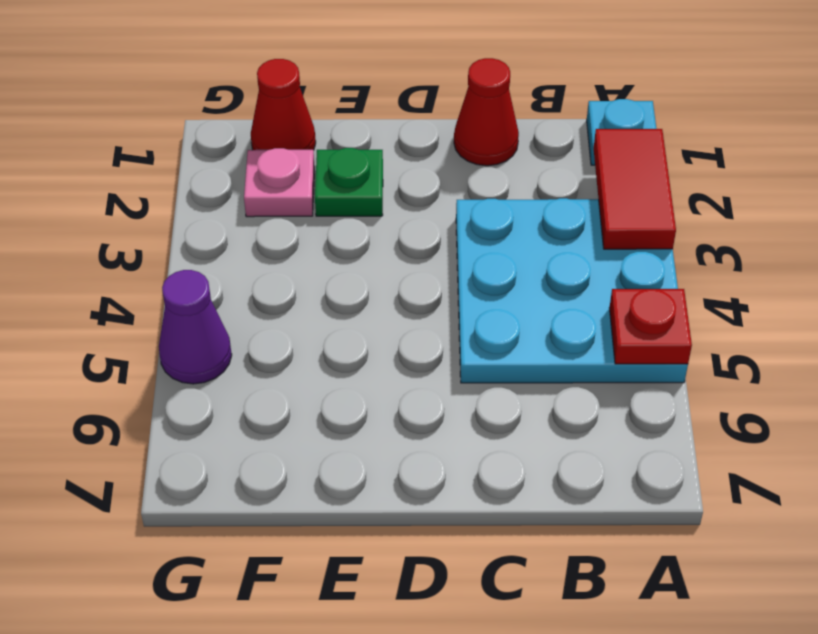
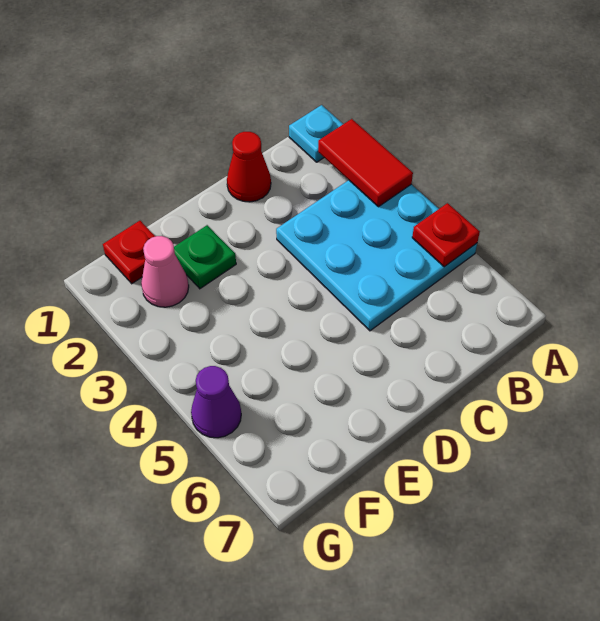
red 1x1 cone [251,59,316,150] -> red 1x1 plate [103,221,155,284]
pink 1x1 plate [244,148,315,217] -> pink 1x1 cone [141,236,189,307]

